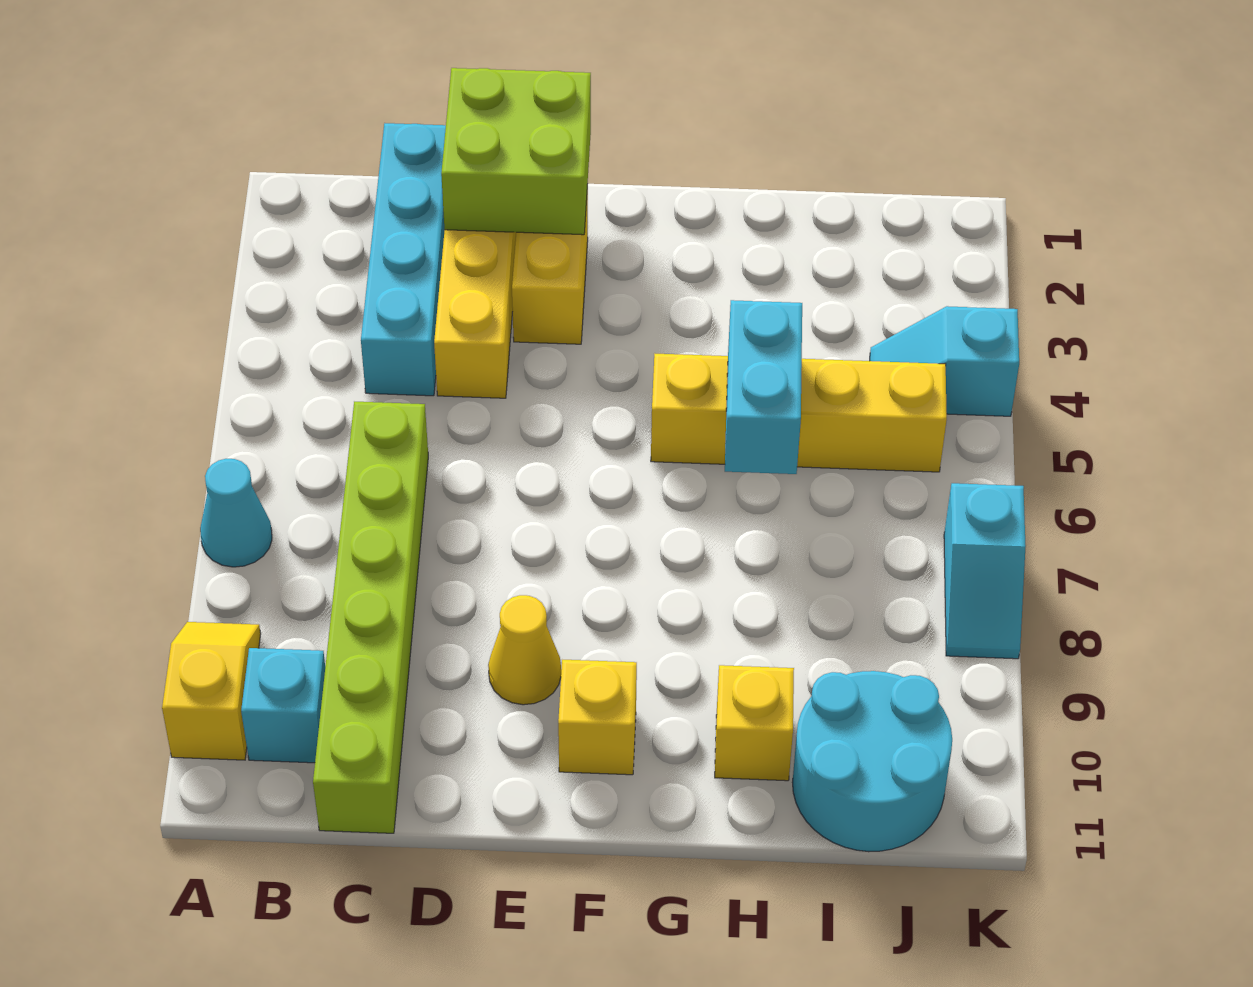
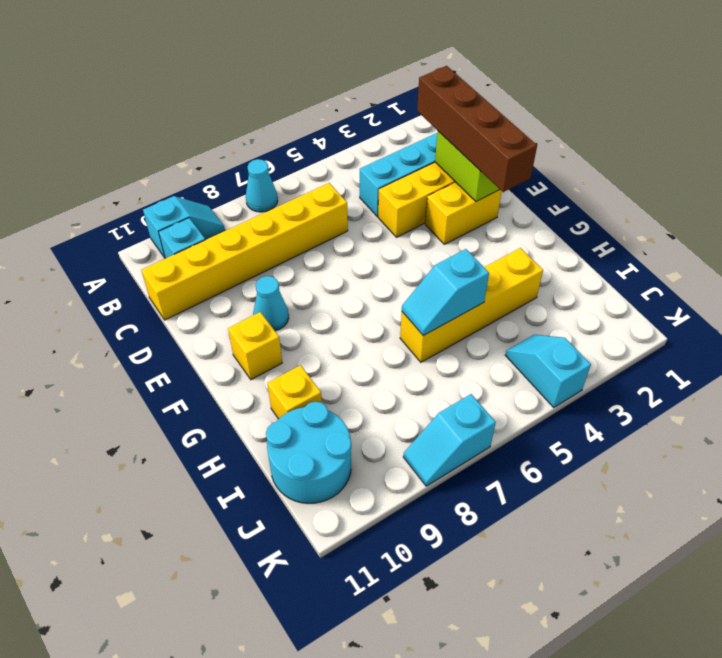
yellow 1x2 slope [162,622,261,760] -> cyan 1x2 slope [143,196,225,258]
none -> brown 1x4 brick [417,66,537,192]
lime 1x6 brick [313,402,428,833] -> yellow 1x6 brick [141,183,348,320]
yellow 1x1 cone [488,595,561,705] -> cyan 1x1 cone [253,276,289,331]
yellow 1x4 brick [651,354,947,472] -> yellow 1x4 brick turned to [400,248,543,362]
cyan 1x2 brick [725,300,802,474] -> cyan 1x2 slope [402,249,489,336]

